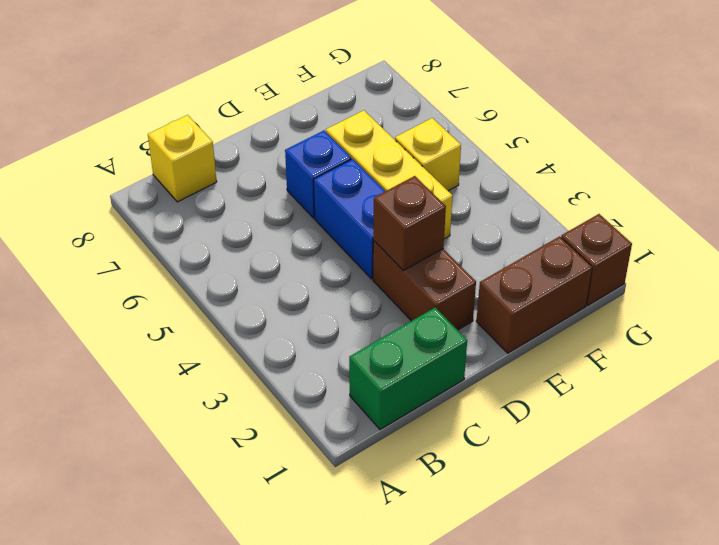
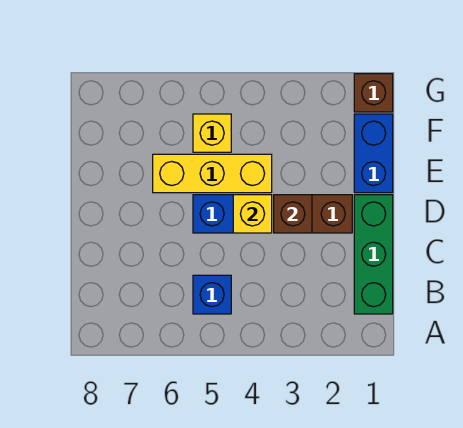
green 1x2 brick [349,308,467,430] -> green 1x3 brick [354,195,393,314]
yellow 1x1 brick [148,115,217,202] -> yellow 1x1 brick moved to [233,195,272,233]
blue 1x1 brick [285,130,351,218] -> blue 1x1 brick moved to [193,275,231,314]
brown 1x2 brick [476,236,592,353] -> blue 1x2 brick [354,114,393,193]

